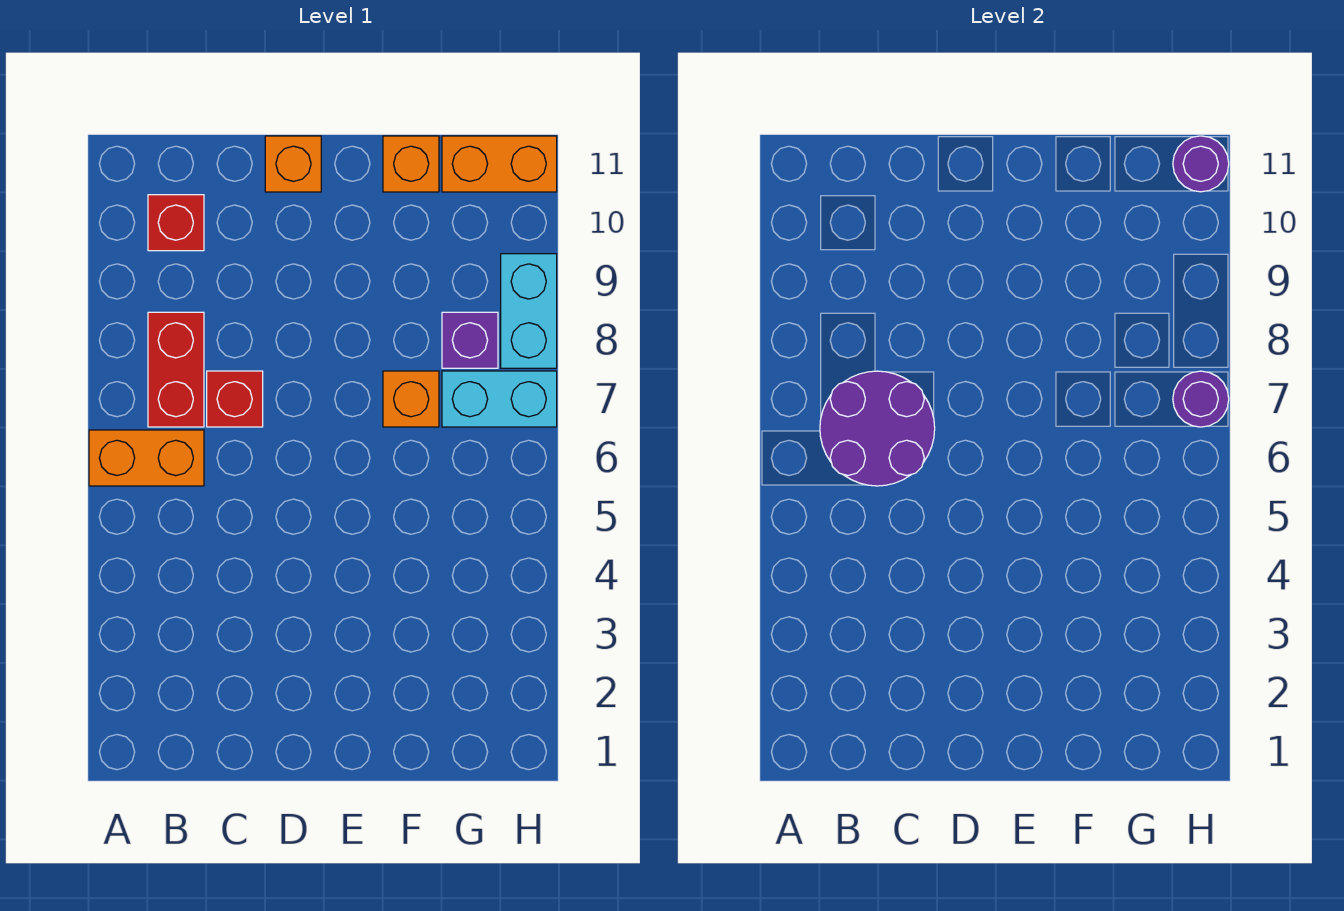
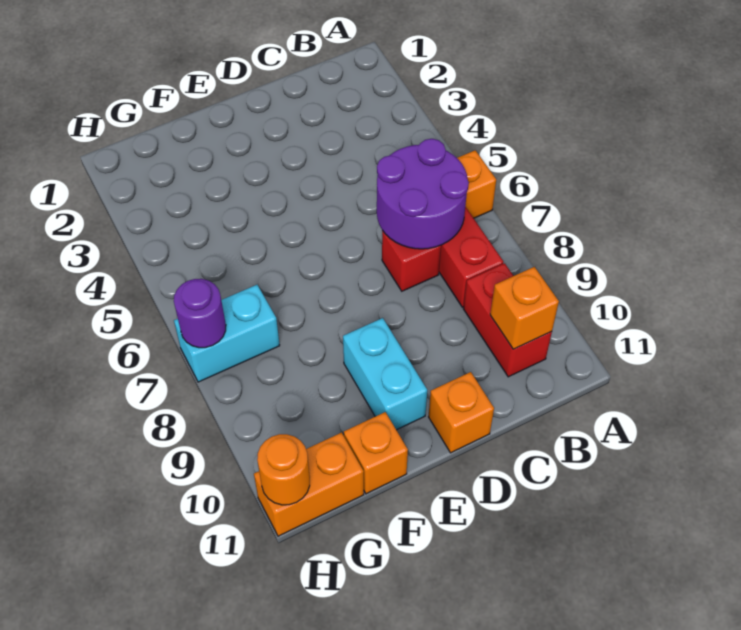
red 1x1 brick [148,195,204,251] -> red 1x2 brick [463,263,552,377]
orange 1x1 brick [383,371,439,427] -> orange 1x1 brick moved to [490,267,559,349]
purple 1x1 brick [442,312,498,368] -> none
cyan 1x2 brick [501,254,557,368] -> cyan 1x2 brick moved to [343,318,427,430]
purple 1x1 round brick [1173,136,1229,192] -> orange 1x1 round brick [257,434,310,505]

